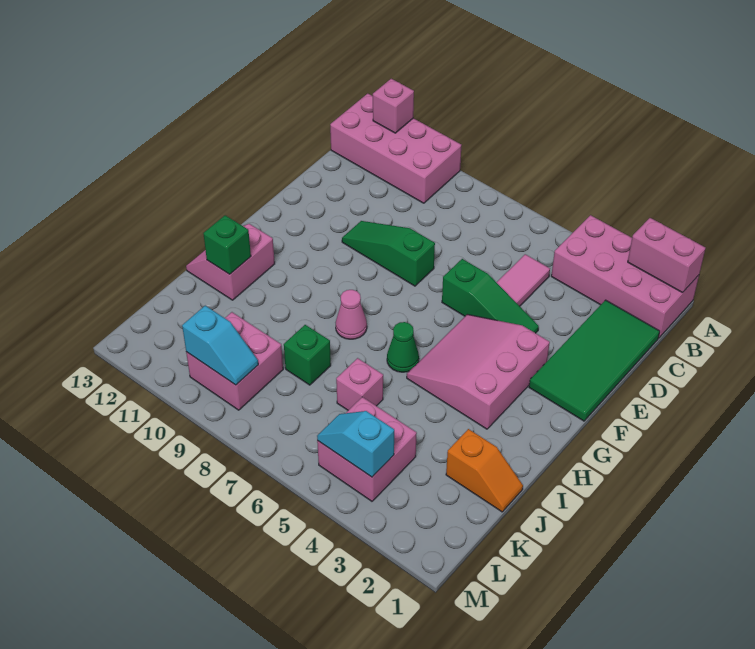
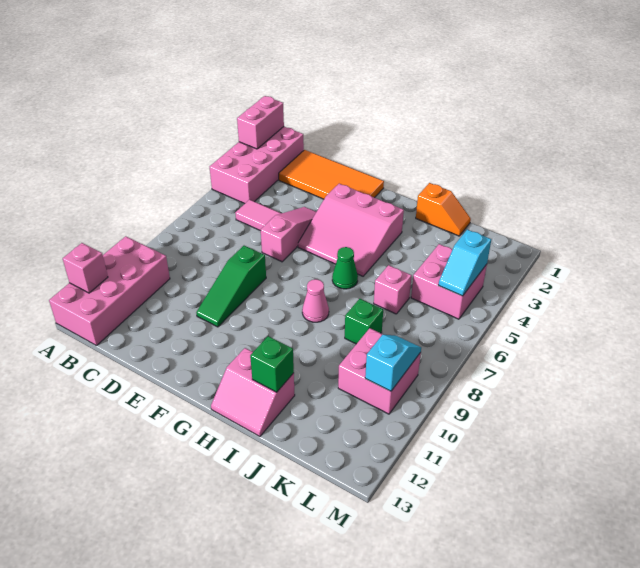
green 2x4 tile [529,300,660,421] -> orange 2x4 tile [279,150,384,199]
green 1x3 slope [442,259,539,333] -> pink 1x3 slope [261,207,316,262]
orange 1x2 slope [446,429,523,512] -> orange 1x2 slope turned to [416,183,471,236]

